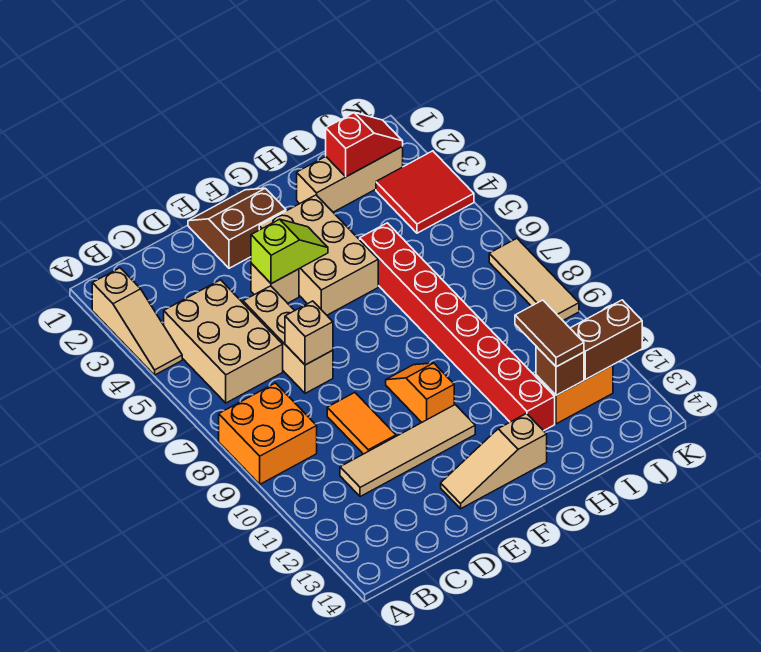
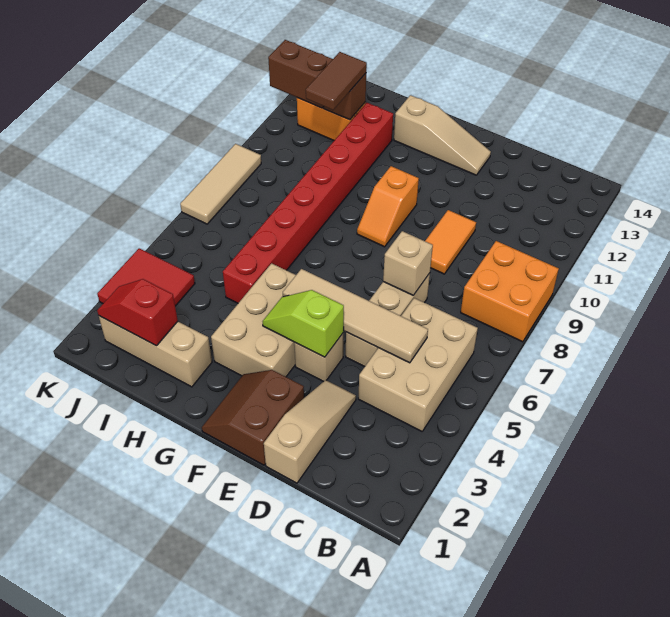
tan 1x3 slope [92,268,182,375] -> tan 1x3 slope moved to [264,380,356,483]
tan 1x4 tile [340,405,475,497] -> tan 1x4 tile moved to [283,269,428,363]
brown 2x2 slope [188,188,286,268] -> brown 2x2 slope turned to [202,370,304,465]

